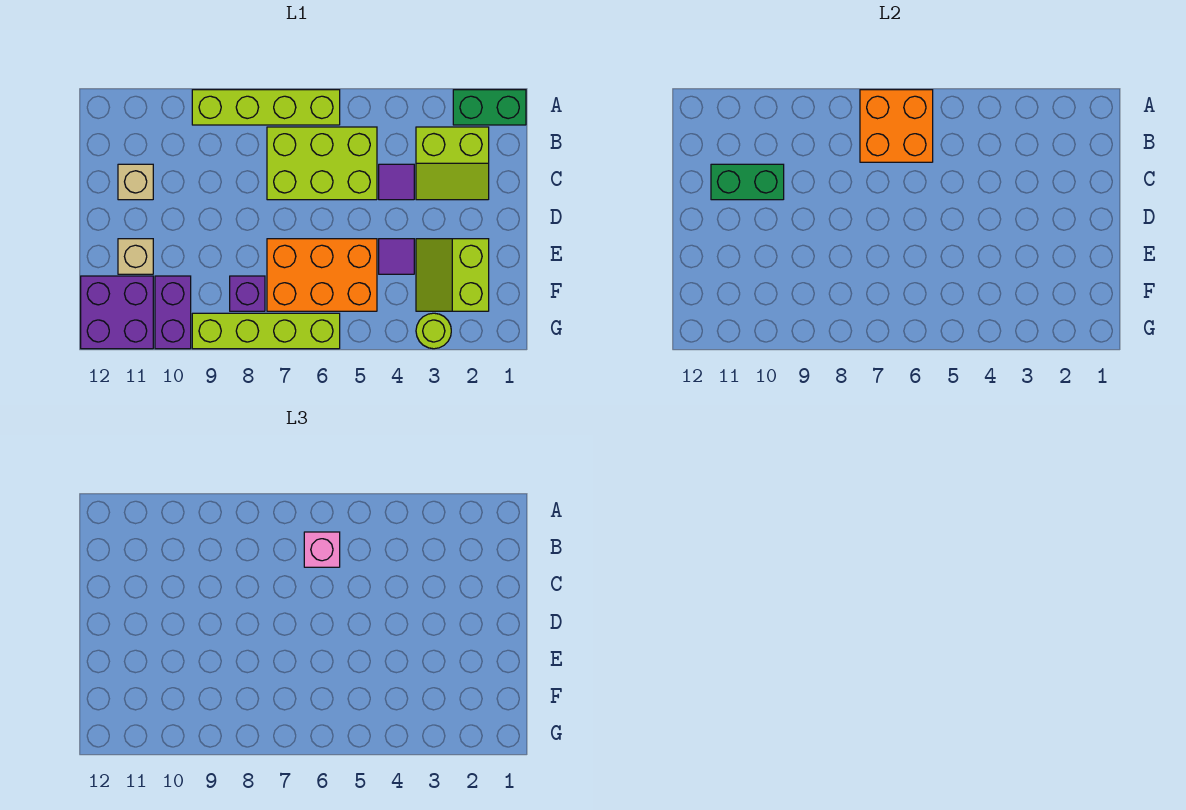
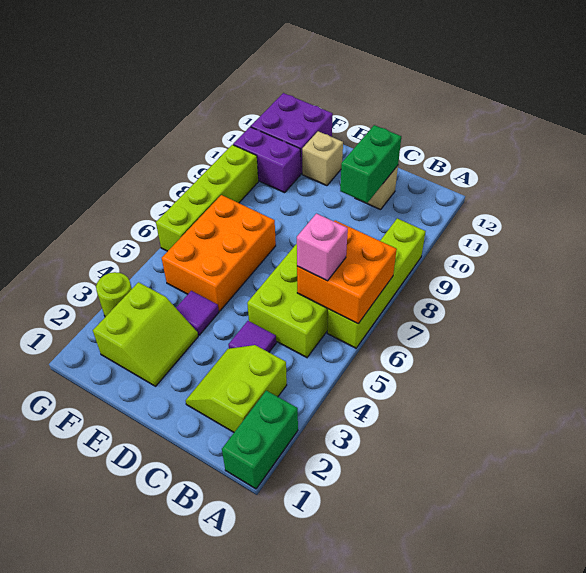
lime 2x2 slope [416,239,489,311] -> lime 2x2 slope turned to [93,282,198,386]
purple 1x1 brick [230,276,265,311] -> none

